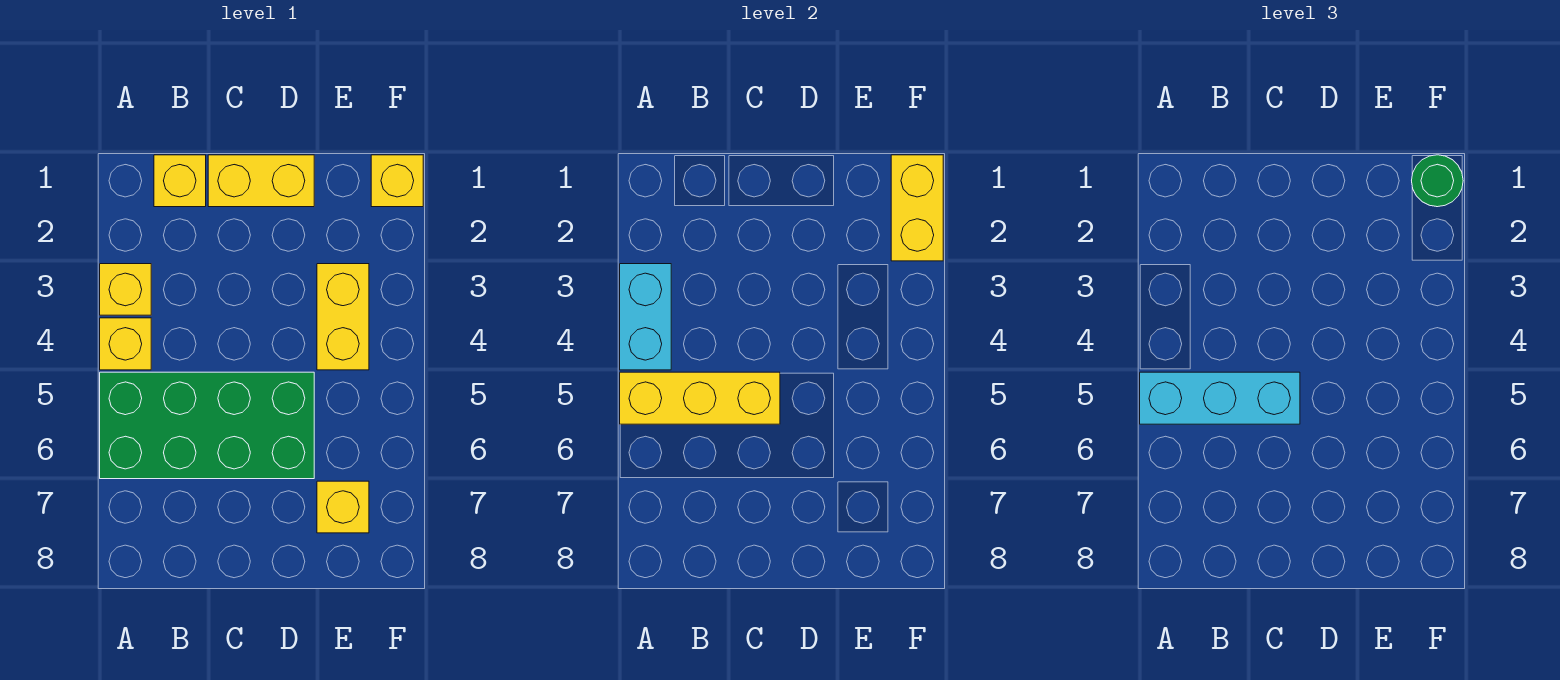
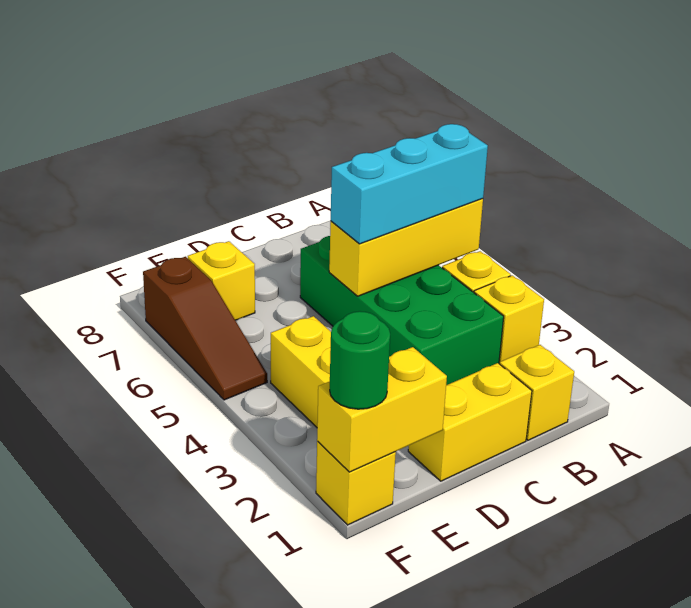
cyan 1x2 brick [620,264,671,370] -> none
green 2x4 brick [100,372,314,479] -> green 2x4 brick turned to [300,236,504,385]
yellow 1x2 brick [891,155,943,261] -> yellow 1x2 brick turned to [317,347,447,472]
none -> brown 1x3 slope [143,257,267,400]

